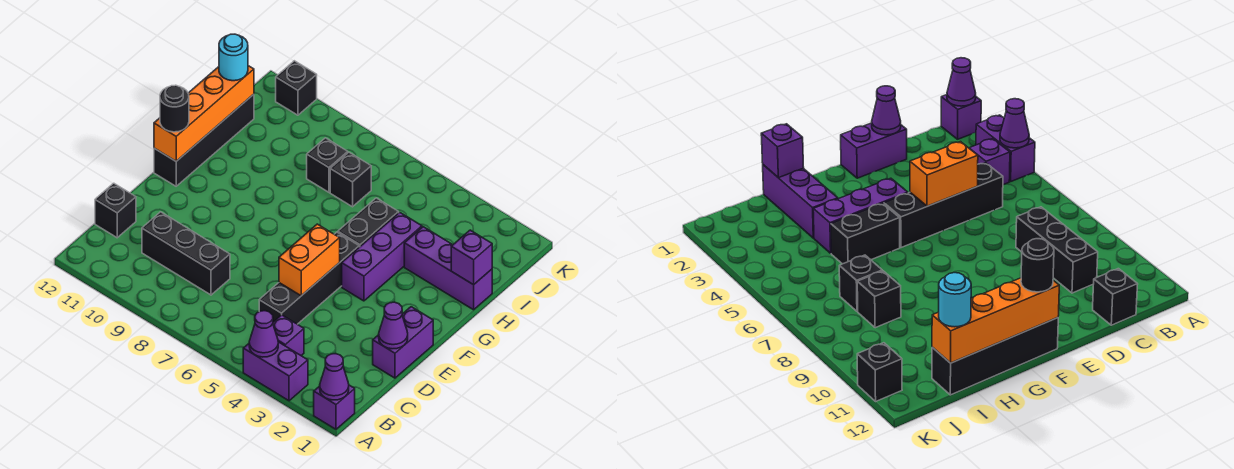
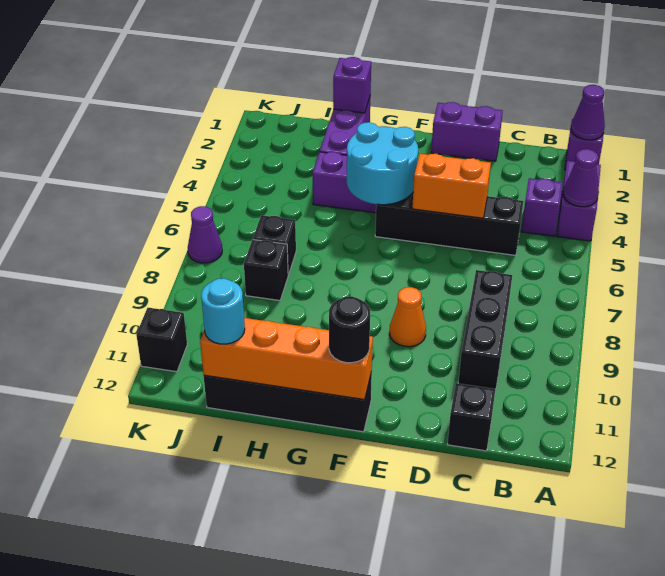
purple 1x1 cone [379,302,408,349] -> purple 1x1 cone moved to [188,206,222,263]
none -> orange 1x1 cone [390,287,426,347]
none -> cyan 2x2 round brick [347,122,418,205]
black 1x2 brick [338,198,399,247] -> none

